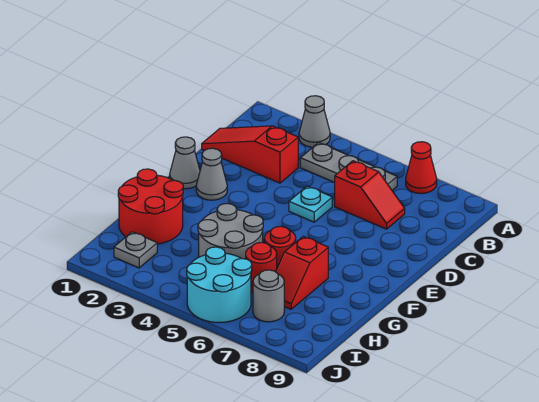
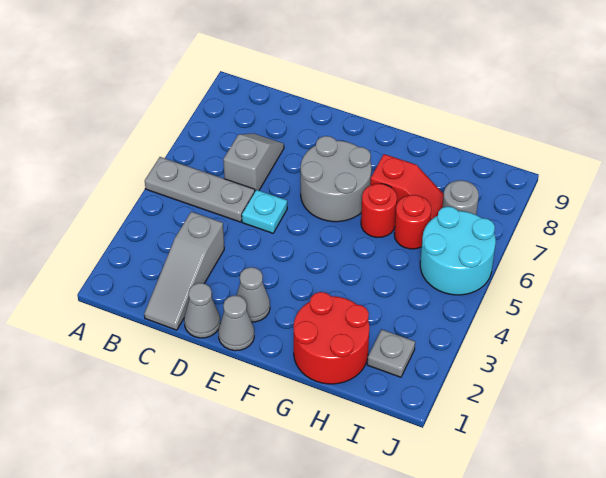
grey 1x1 cone [299,96,330,147] -> grey 1x1 cone moved to [184,283,220,338]
red 1x1 cone [406,142,437,194] -> none
grey 1x3 plate [300,143,397,190] -> grey 1x3 plate turned to [145,157,255,222]
red 1x3 slope [202,126,298,183] -> grey 1x3 slope [144,212,224,330]
red 1x2 slope [335,161,405,229] -> grey 1x2 slope [223,133,284,190]
grey 2x2 round brick [198,204,263,259] -> grey 2x2 round brick moved to [301,136,371,222]

